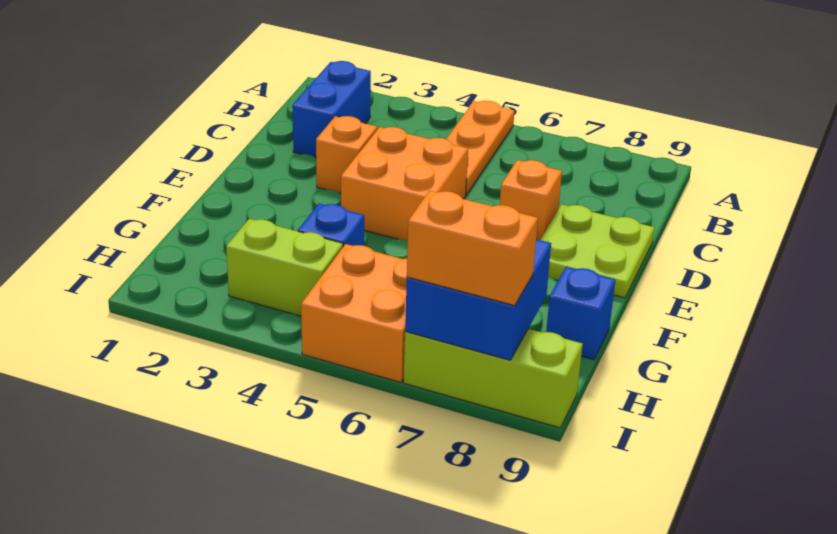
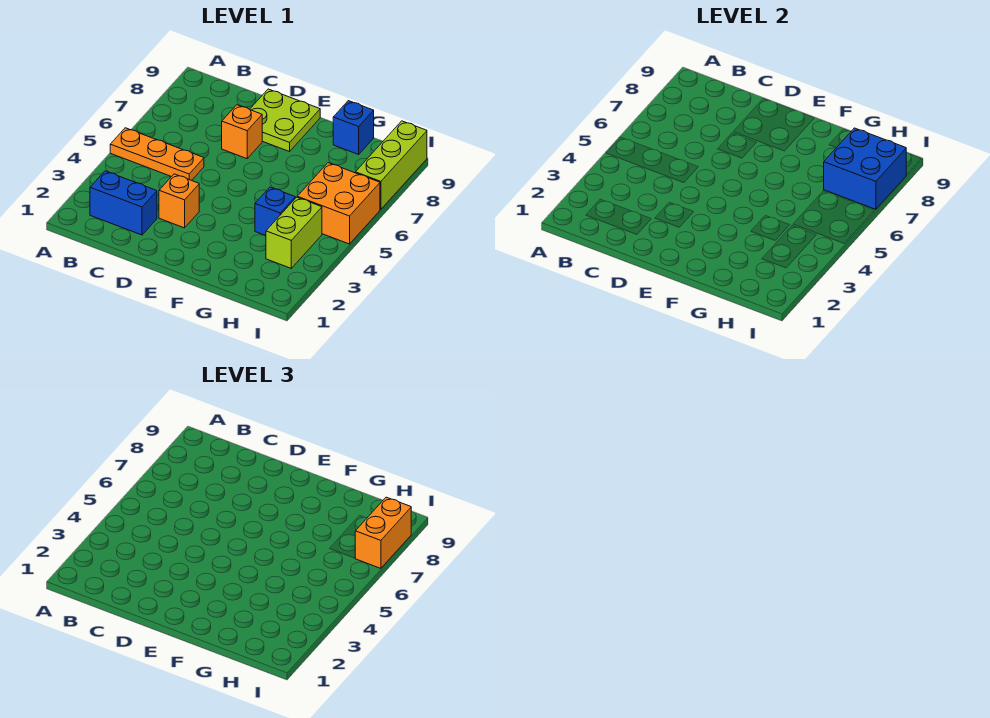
orange 2x2 brick [341,127,468,241] -> none

